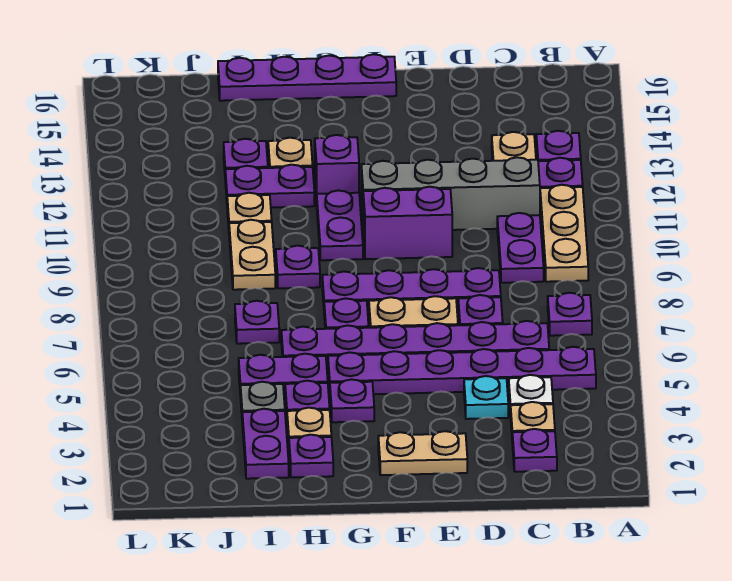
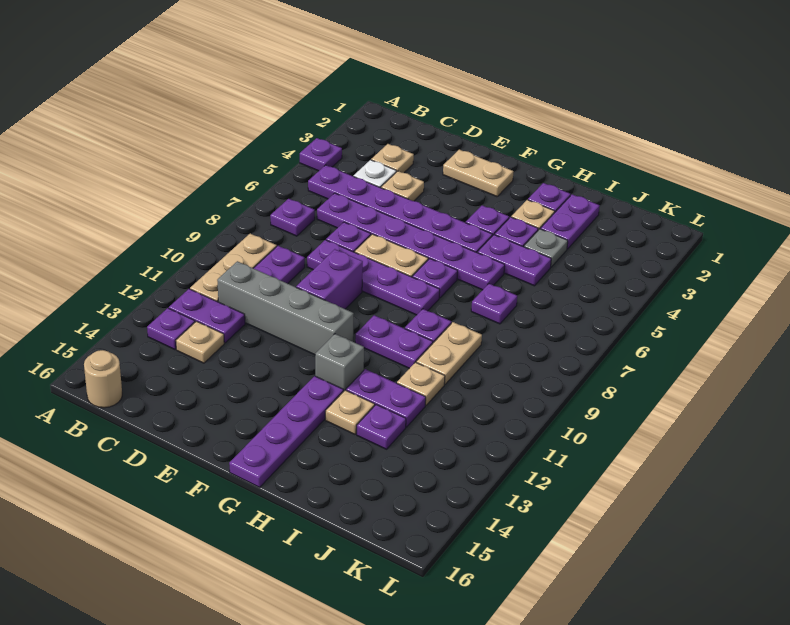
none -> tan 1x1 round brick [84,350,122,408]
purple 1x1 plate [512,429,557,472] -> purple 1x1 plate moved to [300,138,342,171]
cyan 1x1 plate [464,376,508,419] -> tan 1x1 plate [381,171,424,201]
purple 1x2 brick [363,187,452,259] -> purple 1x2 brick turned to [296,249,363,309]
purple 1x4 plate [218,54,396,101] -> purple 1x4 plate turned to [229,376,344,487]
purple 1x2 plate [317,190,363,260] -> purple 1x2 plate turned to [355,315,433,368]
purple 1x1 brick [315,135,359,205] -> grey 1x1 brick [315,334,364,391]

